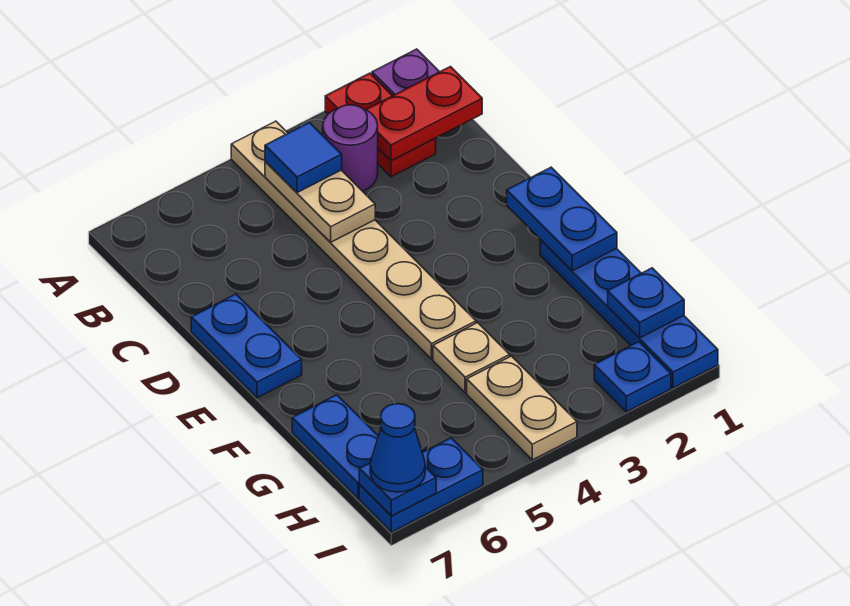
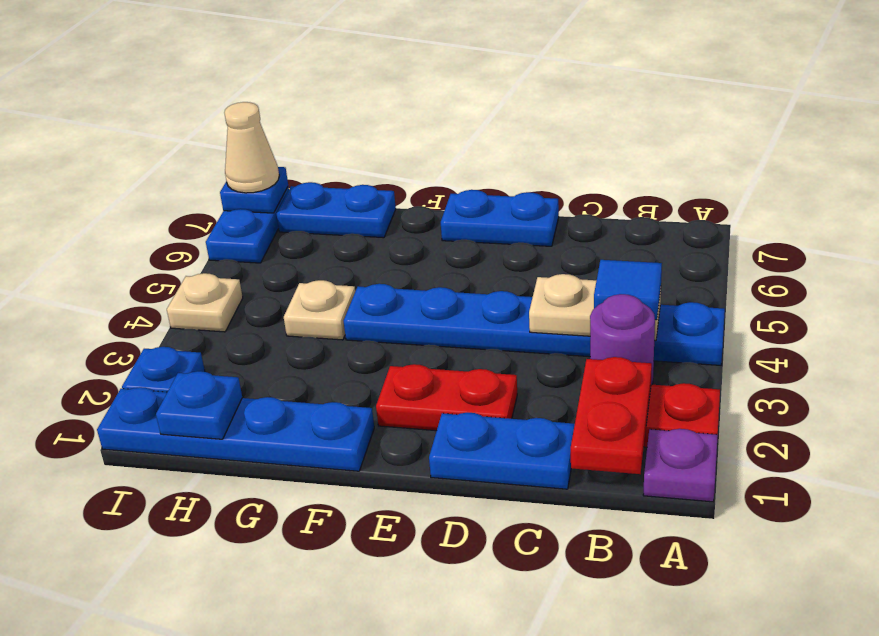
tan 1x6 plate [231,121,476,359] -> blue 1x6 plate [344,284,725,365]
none -> red 1x2 plate [376,364,517,431]
blue 1x2 plate [507,167,617,271] -> blue 1x2 plate moved to [429,413,575,489]
tan 1x2 plate [467,356,577,460] -> tan 1x1 plate [167,273,243,332]
blue 1x1 cone [370,404,425,492] -> tan 1x1 cone [224,102,279,193]

